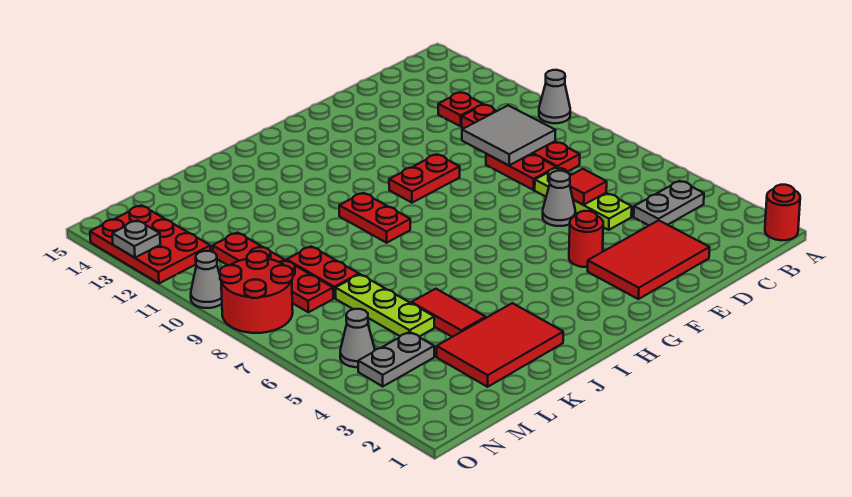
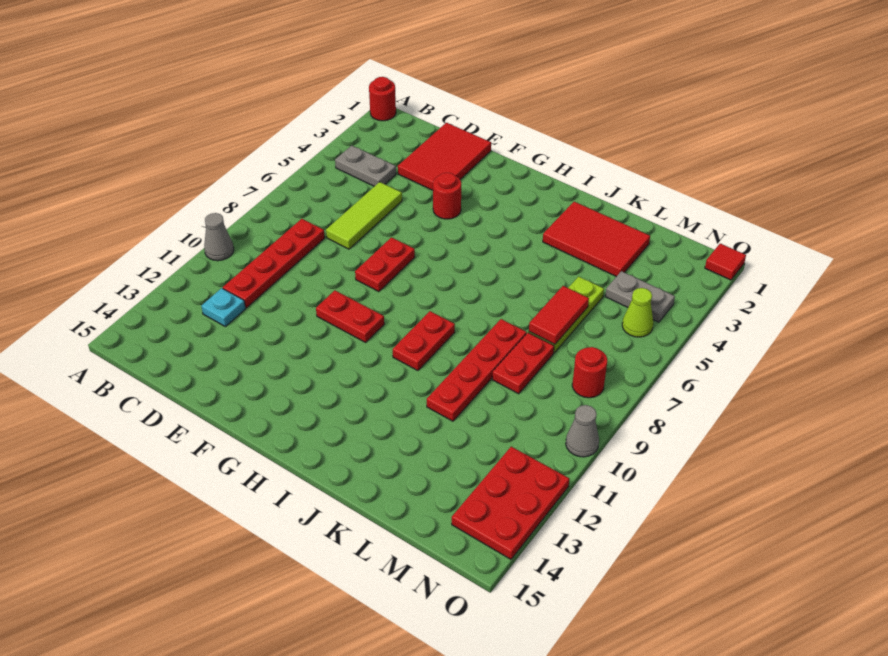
grey 2x2 tile [462,105,556,165] -> none
red 1x1 plate [438,92,483,126] -> cyan 1x1 plate [201,288,246,327]
red 2x3 tile [588,220,710,299] -> red 2x3 tile turned to [398,123,491,190]
lime 1x3 plate [535,167,632,230] -> lime 1x3 tile [326,182,402,249]
red 1x1 tile [570,169,607,205] -> red 1x1 tile moved to [705,244,746,280]
red 1x2 plate [486,154,556,190] -> red 1x2 plate moved to [355,237,415,292]
grey 1x1 cone [543,171,575,226] -> none
red 1x2 tile [411,289,486,337] -> red 1x2 tile moved to [529,286,589,344]
red 1x4 plate [213,233,333,312] -> red 1x4 plate moved to [427,319,527,421]
grey 1x1 cone [340,309,375,367] -> lime 1x1 cone [622,288,653,337]
red 2x2 round brick [220,251,293,333] -> red 1x1 round brick [572,347,607,398]
grey 1x1 plate [112,220,160,258] -> none

